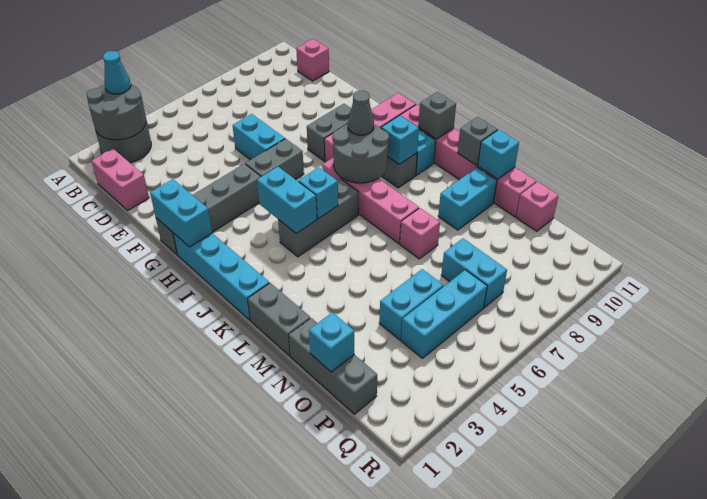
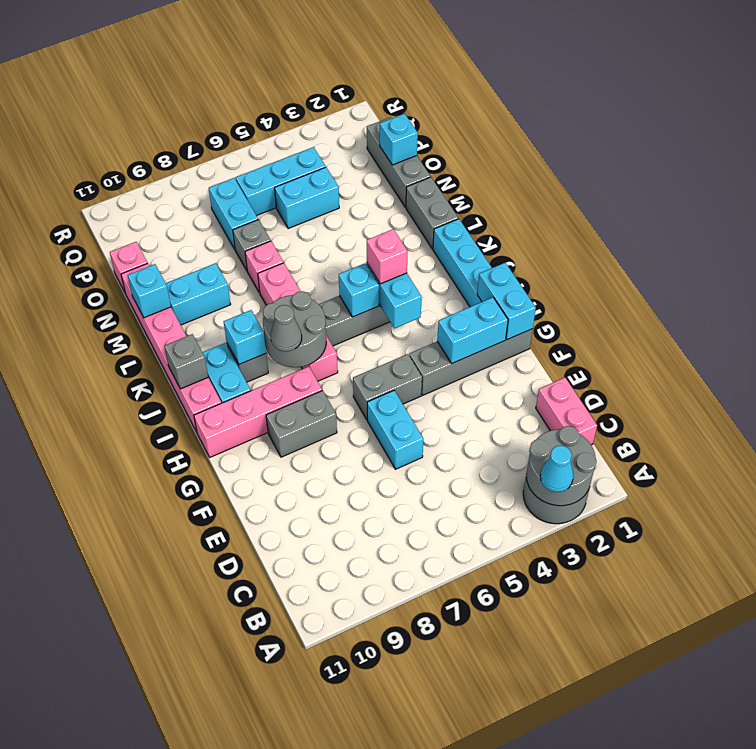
pink 1x1 brick [296,39,329,81] -> pink 1x1 brick moved to [367,229,408,284]
none -> cyan 1x2 brick [437,297,508,364]
grey 1x1 brick [458,117,498,166] -> grey 1x1 brick moved to [233,220,271,271]

